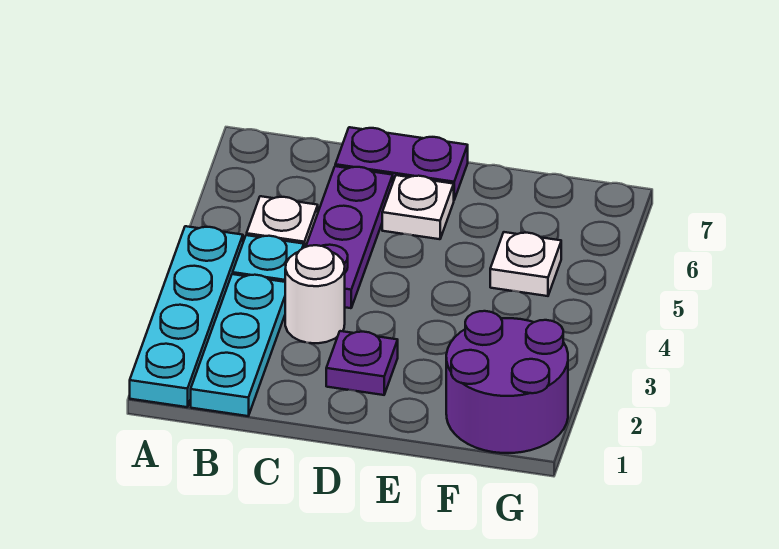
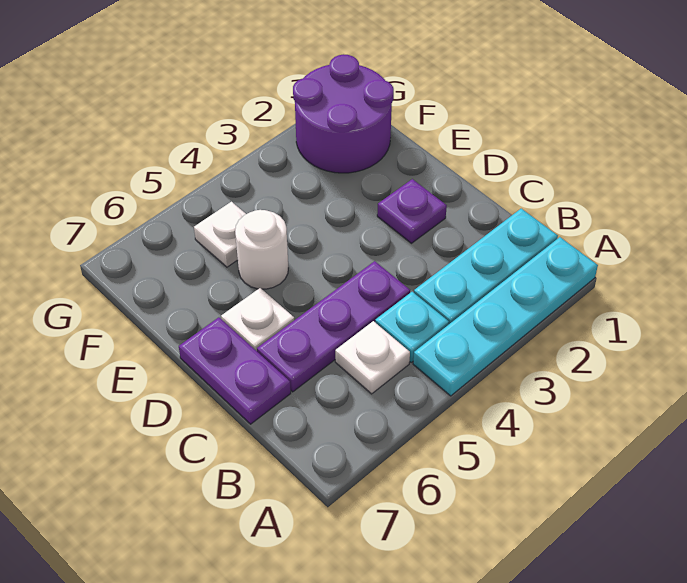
white 1x1 round brick [285,245,345,343] -> white 1x1 round brick moved to [235,210,288,289]

